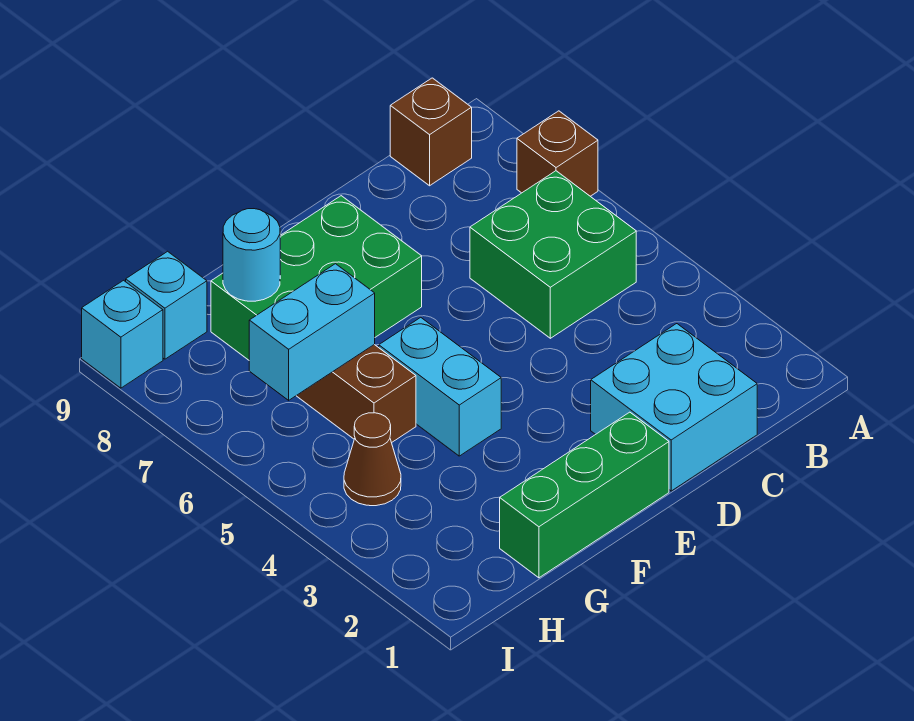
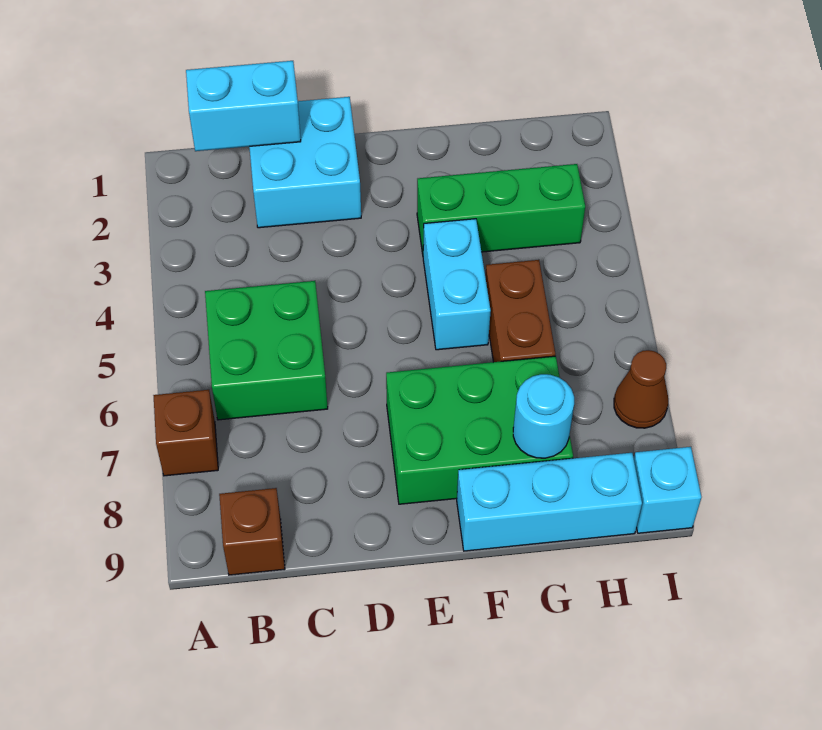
green 1x3 brick [500,412,669,578] -> green 1x3 brick moved to [417,164,585,254]
cyan 1x2 brick [249,264,375,400] -> cyan 1x2 brick moved to [186,61,301,151]
brown 1x1 cone [344,413,401,506] -> brown 1x1 cone moved to [614,350,668,428]
cyan 1x1 brick [126,251,207,359] -> cyan 1x3 brick [457,453,642,551]

